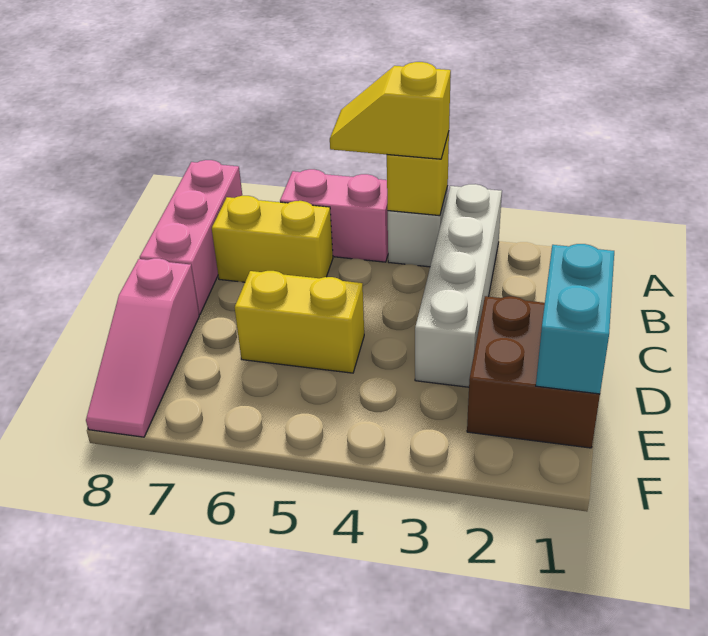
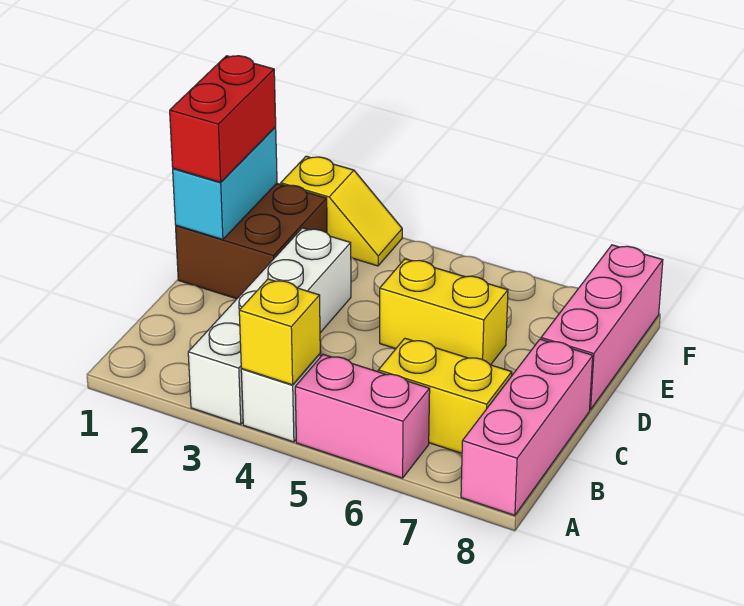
yellow 1x2 slope [330,62,451,159] -> yellow 1x2 slope moved to [281,156,402,266]
none -> red 1x2 brick [170,56,276,182]
pink 1x3 slope [86,258,199,437] -> pink 1x3 brick [541,245,663,410]

